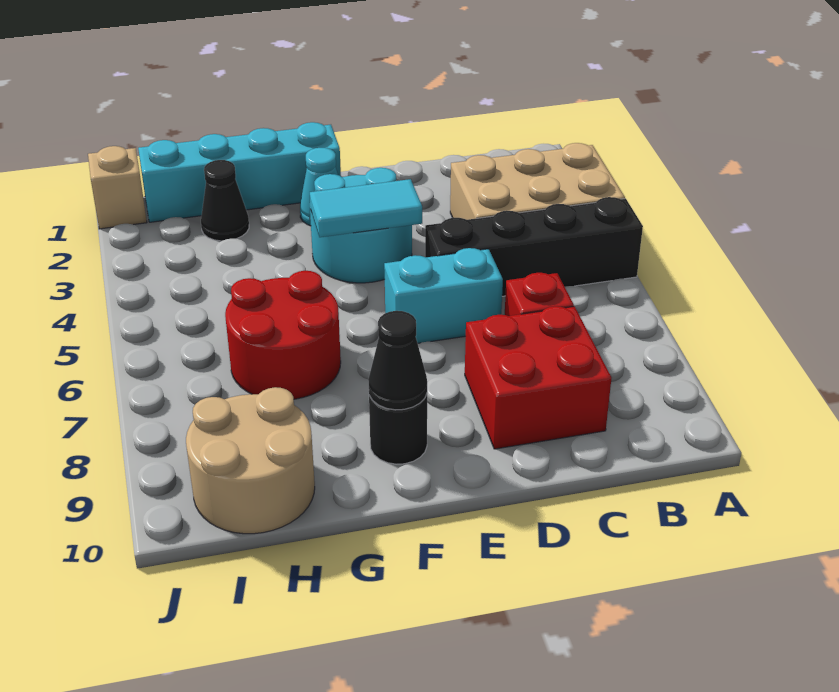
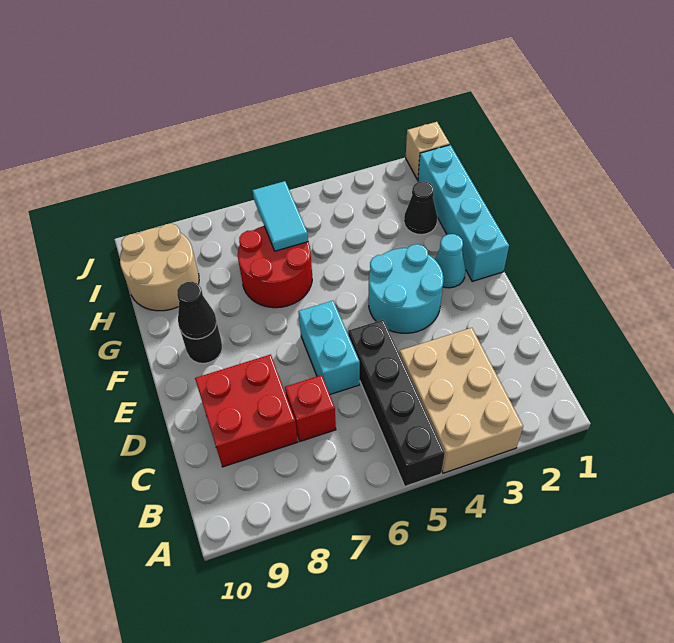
cyan 1x2 tile [310,179,422,237] -> cyan 1x2 tile moved to [252,181,308,251]

